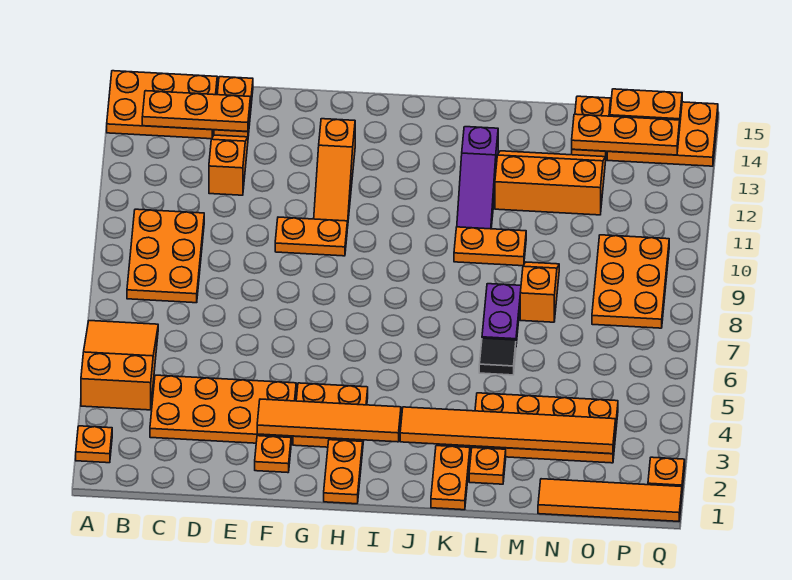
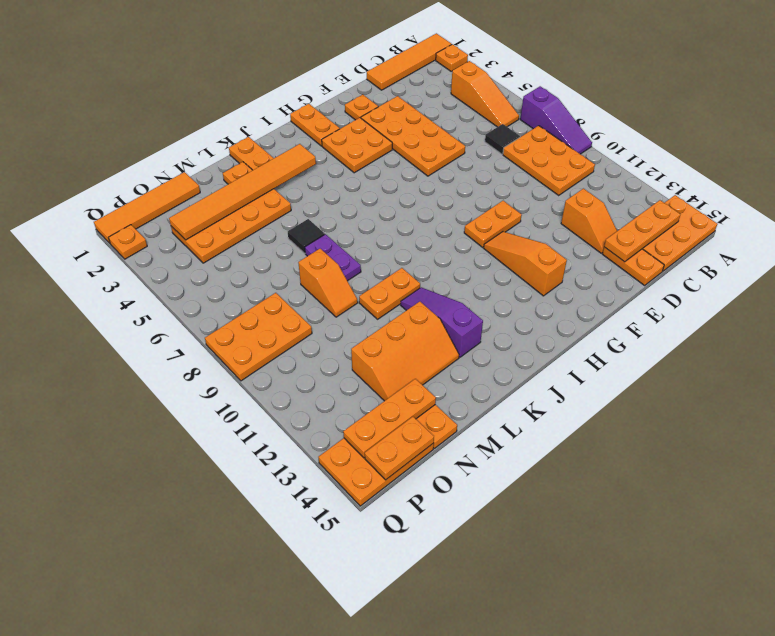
orange 2x3 slope [81,321,158,410] -> orange 1x3 slope [451,61,519,127]
none -> purple 1x3 slope [520,86,592,154]
orange 2x4 plate [150,375,296,443] -> orange 2x4 plate turned to [361,96,465,176]
none -> black 1x1 tile [485,124,520,154]
orange 1x4 tile [257,399,401,442] -> orange 1x4 tile moved to [367,33,452,90]
orange 2x3 plate [592,235,669,328] -> orange 2x3 plate turned to [205,293,312,381]

